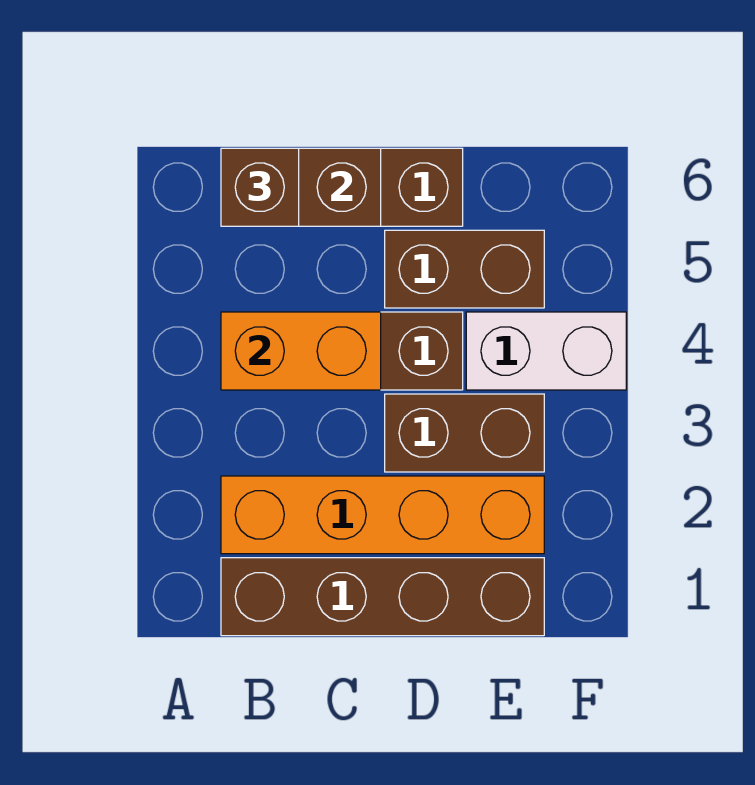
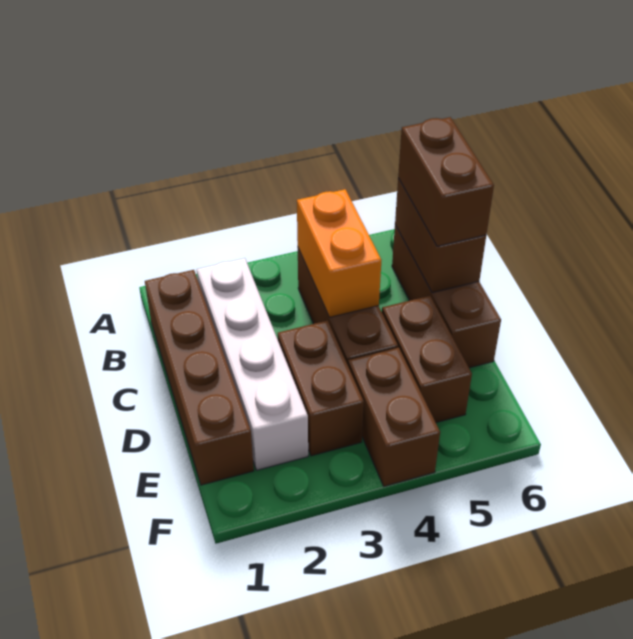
orange 1x4 brick [221,476,544,554] -> white 1x4 brick [197,258,308,470]
brown 1x1 brick [221,148,299,226] -> brown 1x2 brick [398,117,494,246]
white 1x2 brick [466,312,626,390] -> brown 1x2 brick [348,348,440,486]

